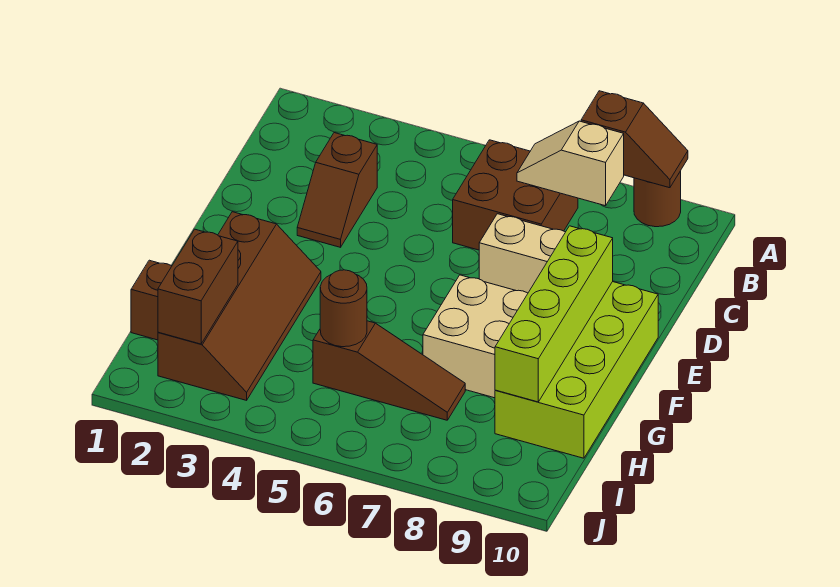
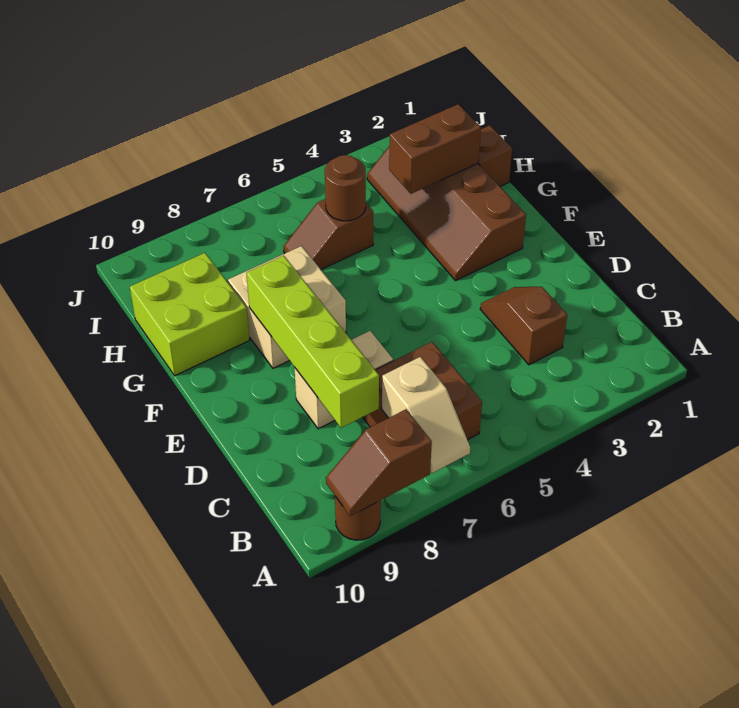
tan 1x2 slope [517,121,624,206] -> tan 1x2 slope turned to [382,357,470,473]
lime 2x4 brick [495,282,658,458] -> lime 2x2 brick [130,253,249,376]
lime 1x4 brick [495,226,613,402] -> lime 1x4 brick moved to [246,256,379,428]
brown 1x2 brick [158,229,238,344] -> brown 1x2 brick turned to [389,104,481,194]
brown 1x3 slope [313,321,465,420] -> brown 1x2 slope [283,199,373,269]

